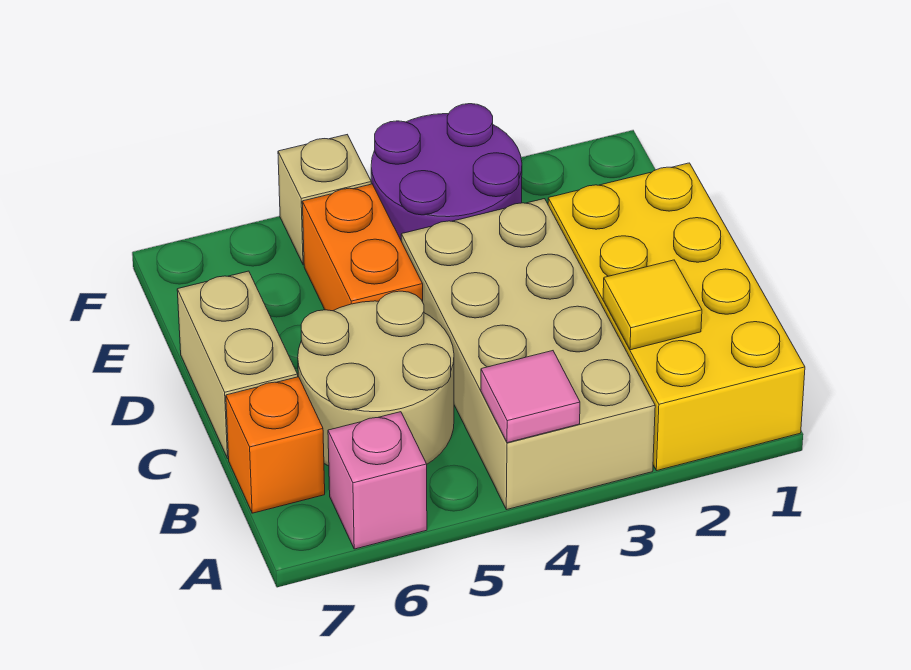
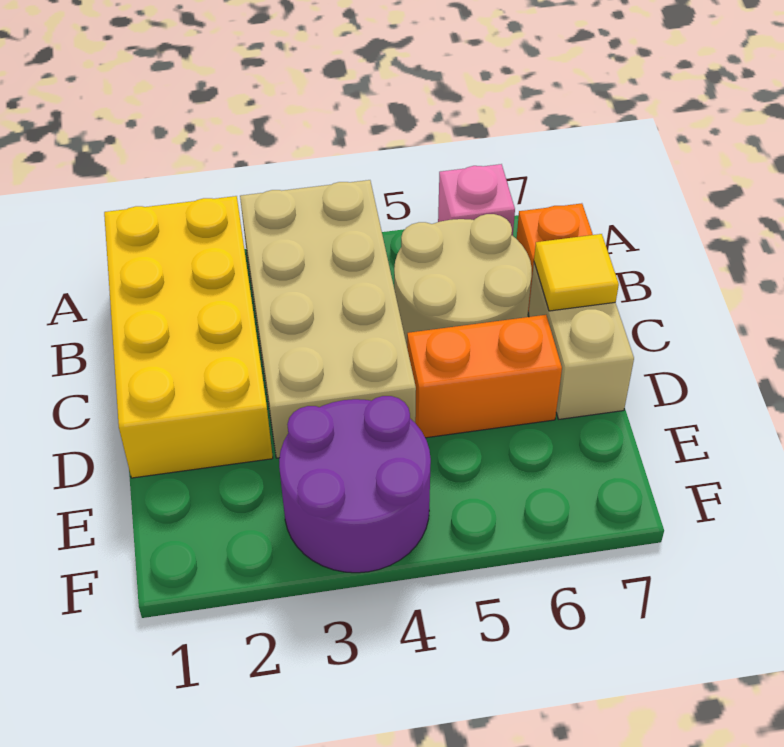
pink 1x1 tile [481,351,580,443] -> none
yellow 1x1 tile [603,260,702,350] -> yellow 1x1 tile moved to [534,234,619,311]
orange 1x2 brick [302,184,423,311] -> orange 1x2 brick turned to [407,315,562,438]
tan 1x1 brick [278,135,371,265] -> none

